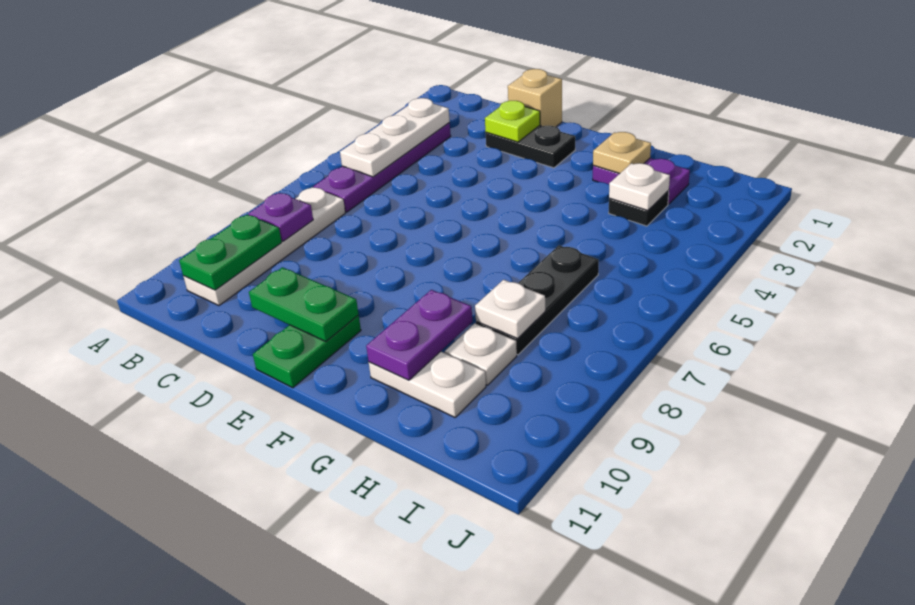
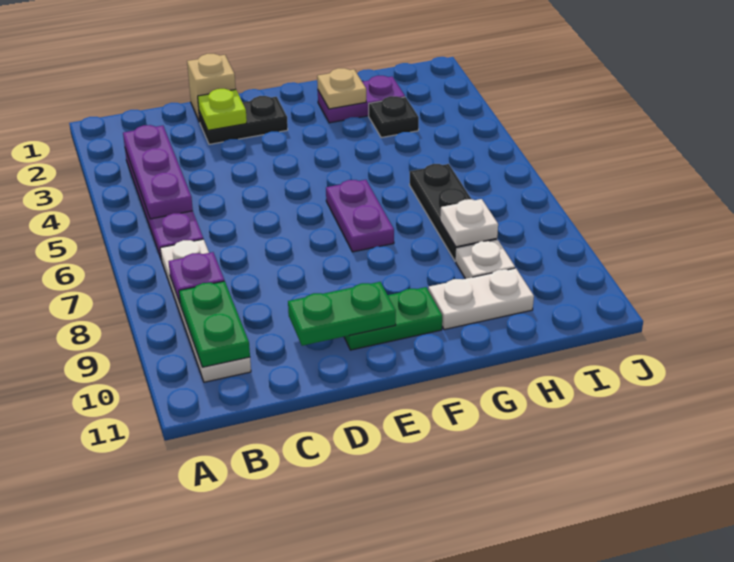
white 1x3 plate [340,98,450,177] -> purple 1x3 plate [123,125,193,219]
green 1x2 plate [253,316,361,388] -> green 1x2 plate turned to [344,287,442,350]
purple 1x2 plate [366,290,472,380] -> purple 1x2 plate moved to [326,180,394,252]
white 1x1 plate [609,163,670,211] -> none

